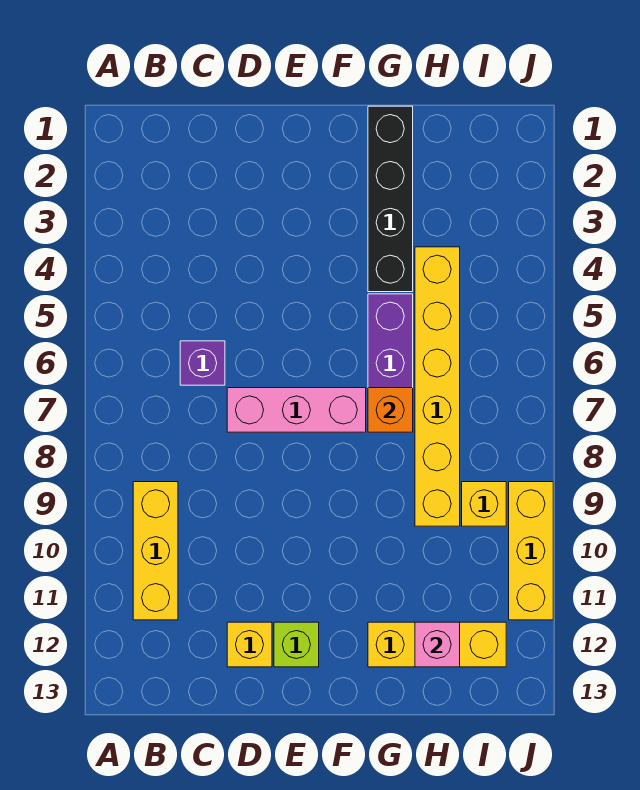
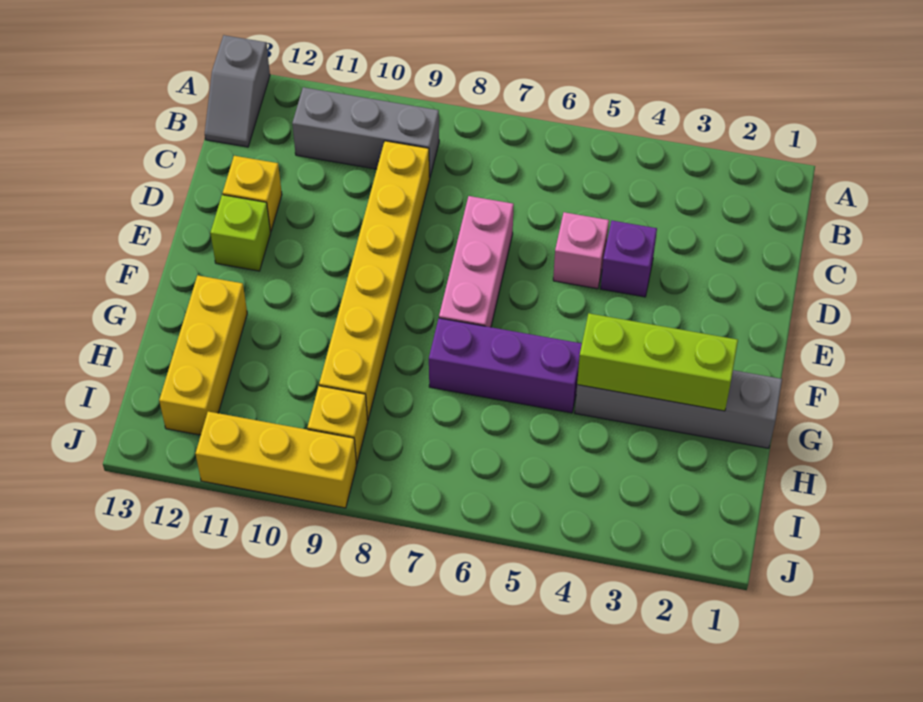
none -> grey 1x2 slope [205,35,270,147]
yellow 1x3 brick [133,482,178,620] -> grey 1x3 brick [292,87,439,177]
purple 1x1 brick [180,341,225,385] -> purple 1x1 brick moved to [601,221,657,297]
black 1x4 brick [368,106,413,292] -> grey 1x4 brick [575,370,782,448]
none -> lime 1x3 brick [577,313,738,411]
orange 1x1 brick [368,388,413,432] -> none
yellow 1x6 brick [415,247,460,526] -> yellow 1x6 brick turned to [319,141,430,421]
pink 1x1 brick [415,622,460,667] -> pink 1x1 brick moved to [553,212,609,289]

